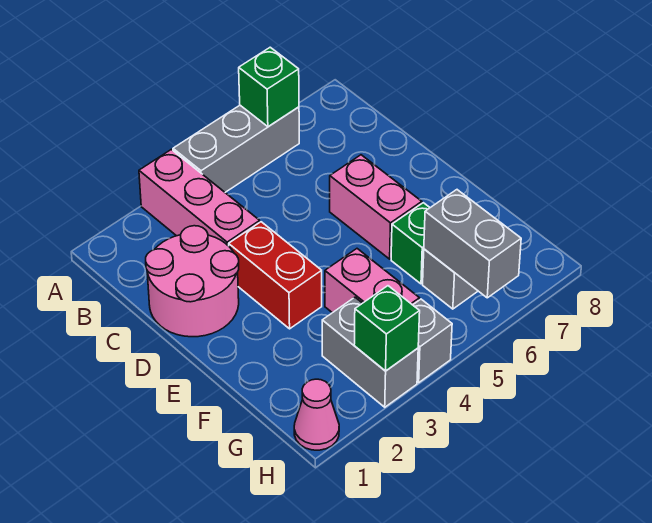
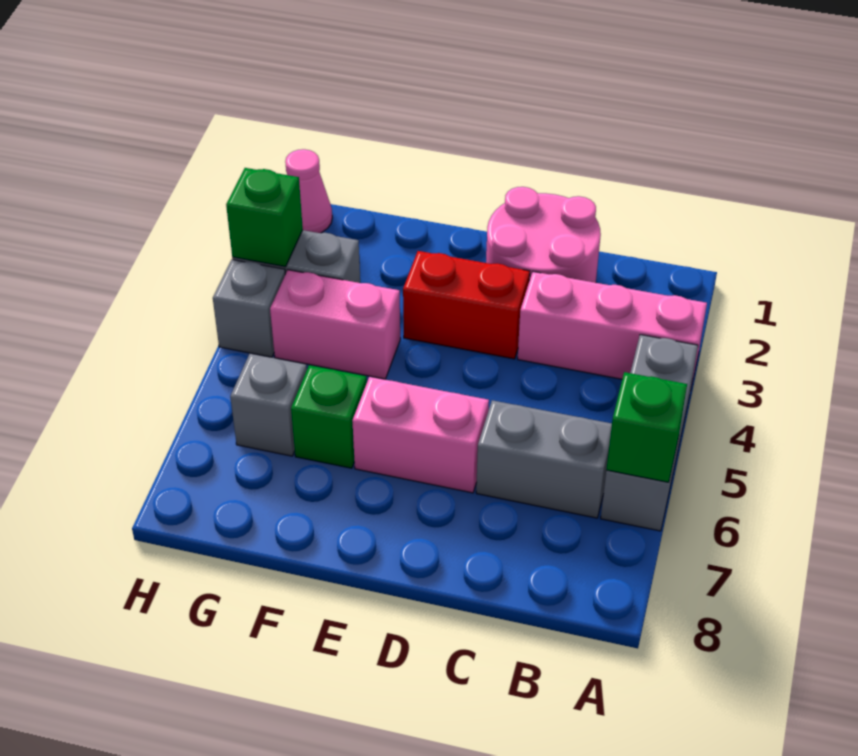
grey 1x2 brick [424,190,521,298] -> grey 1x2 brick moved to [476,400,612,518]

